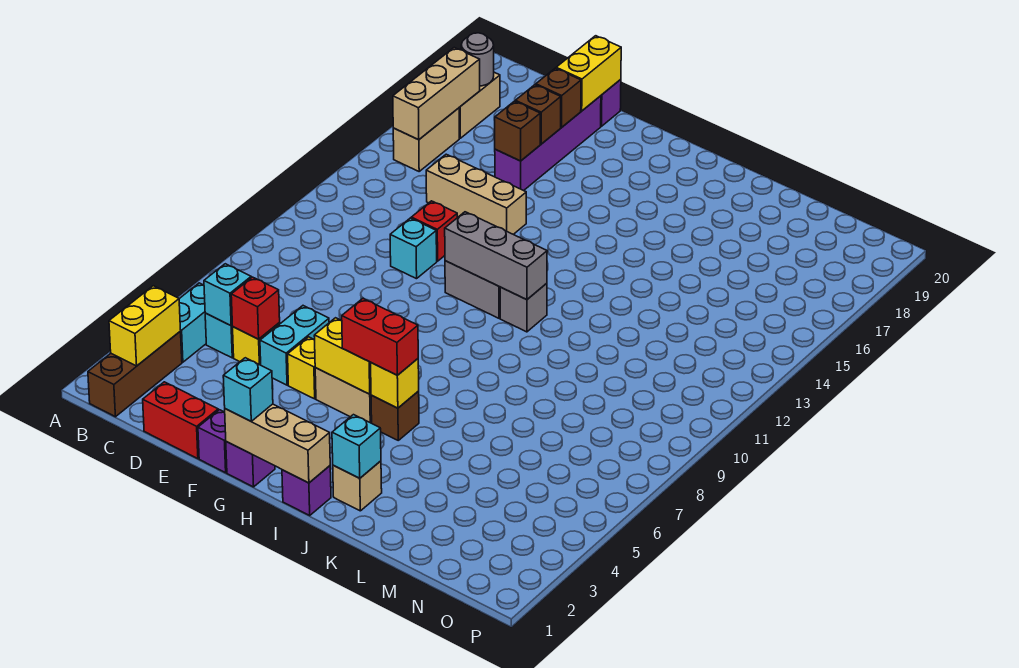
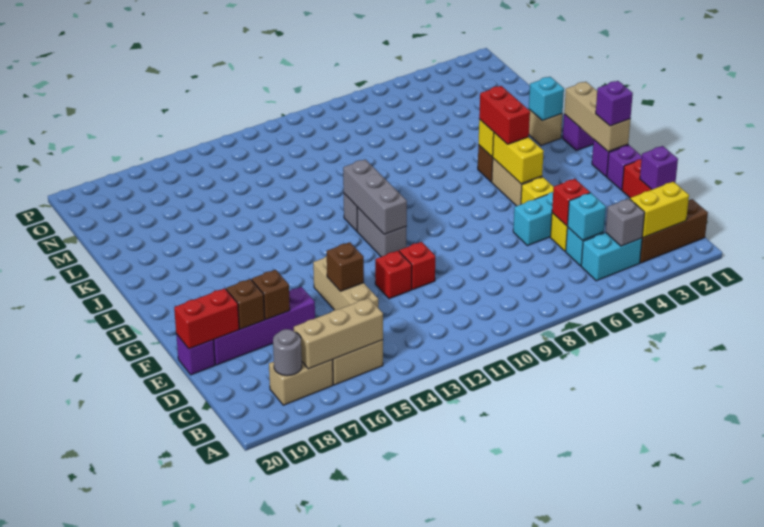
none -> grey 1x1 brick [606,199,645,246]
none -> purple 1x1 brick [640,146,678,190]
cyan 1x1 brick [390,218,437,279] -> red 1x1 brick [399,242,435,289]
brown 1x1 brick [495,101,540,161] -> brown 1x1 brick moved to [327,242,364,291]
yellow 1x2 brick [556,36,621,111] -> red 1x2 brick [174,288,239,349]
cyan 1x1 brick [223,358,273,421] -> purple 1x1 brick [596,81,633,126]

